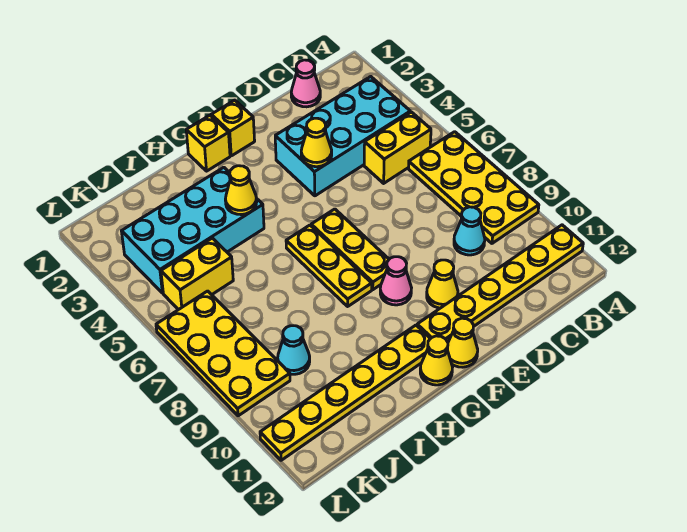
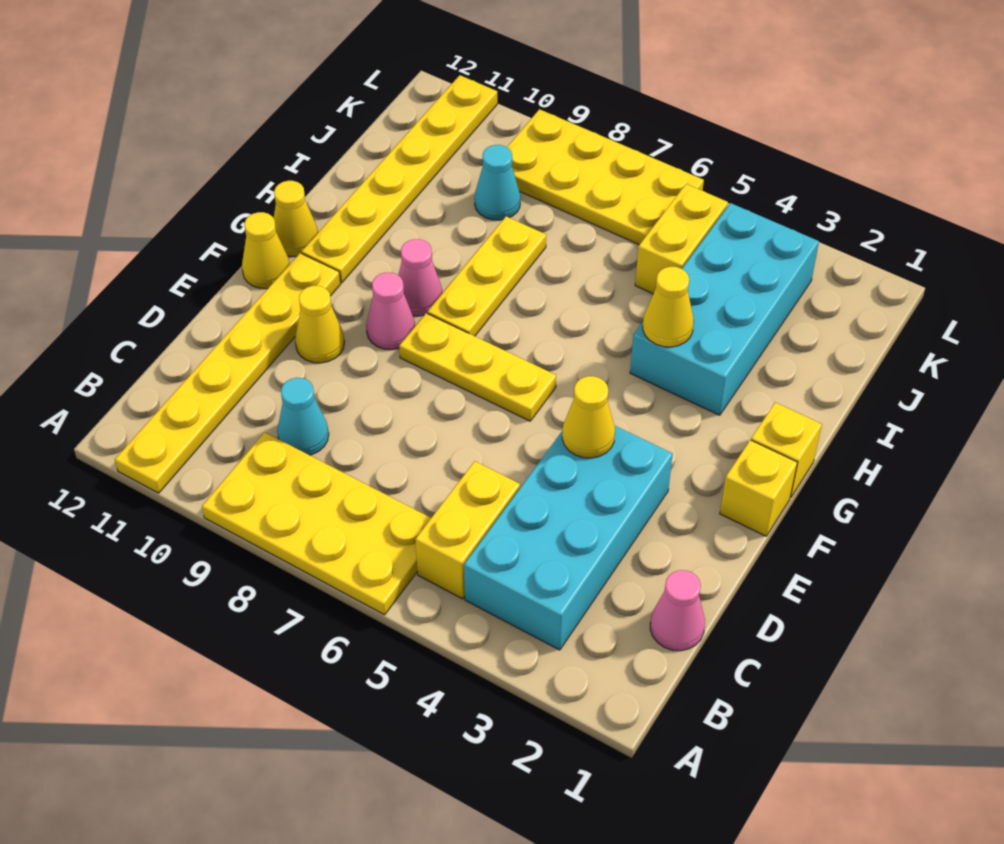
yellow 1x3 plate [286,225,372,306] -> yellow 1x3 plate turned to [427,216,546,336]
none -> pink 1x1 cone [398,239,442,316]

